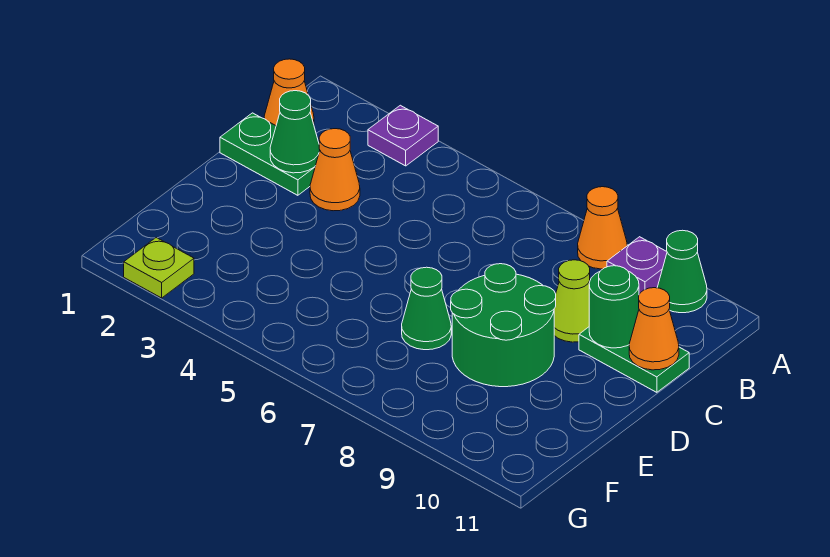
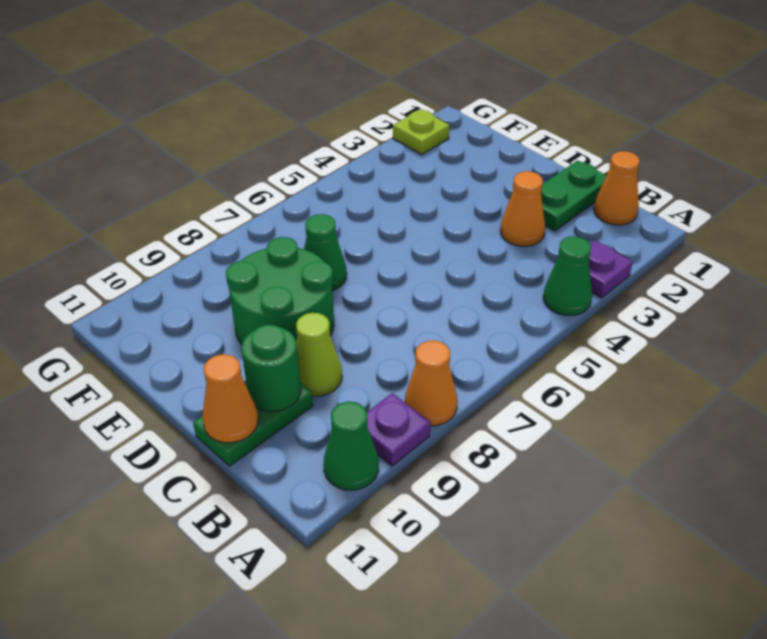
green 1x1 cone [270,91,320,173] -> green 1x1 cone moved to [543,236,592,315]

